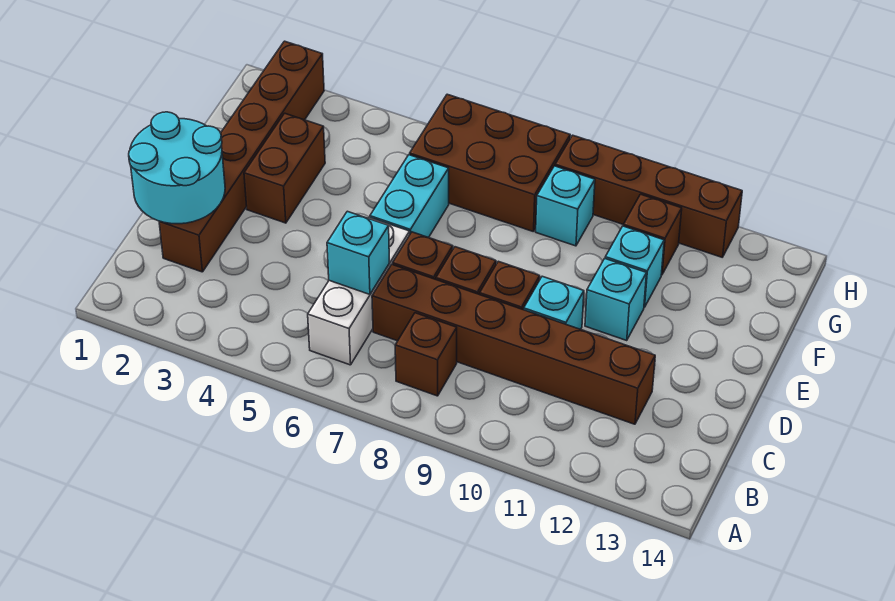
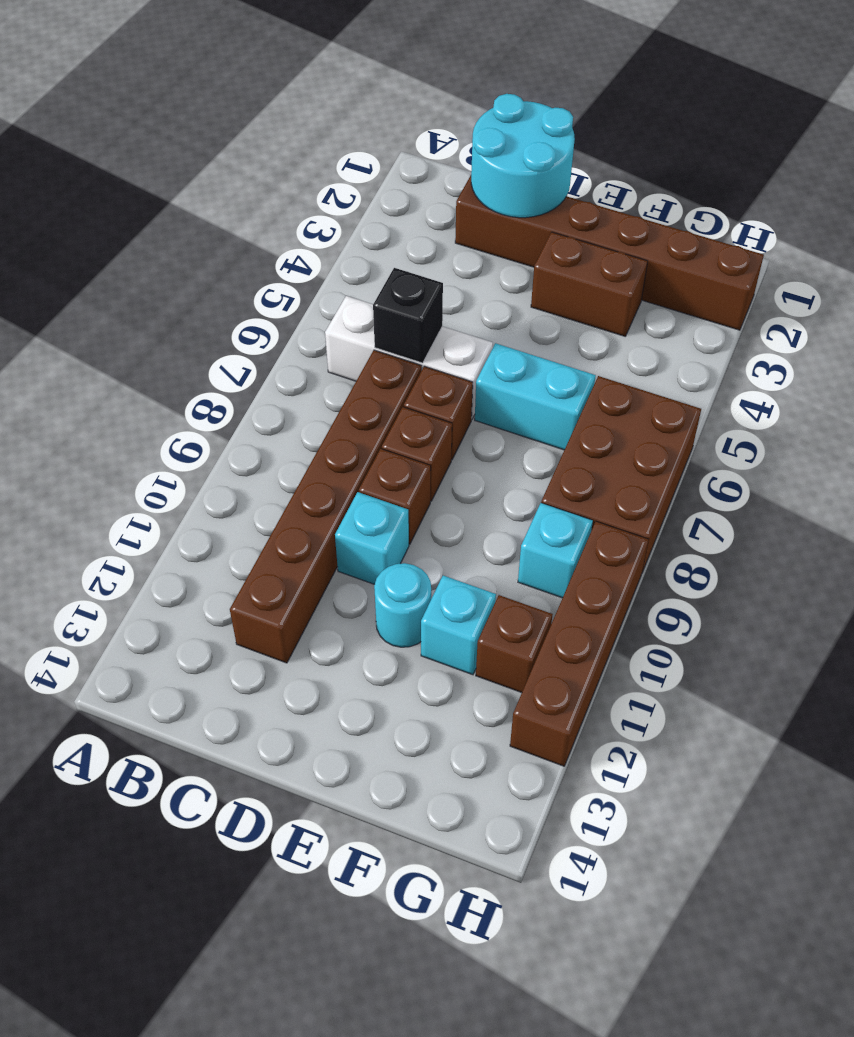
brown 1x1 brick [395,313,457,396] -> none
cyan 1x1 brick [327,211,389,294] -> black 1x1 brick [373,268,443,363]
cyan 1x1 brick [585,259,647,340] -> cyan 1x1 round brick [374,563,431,647]

